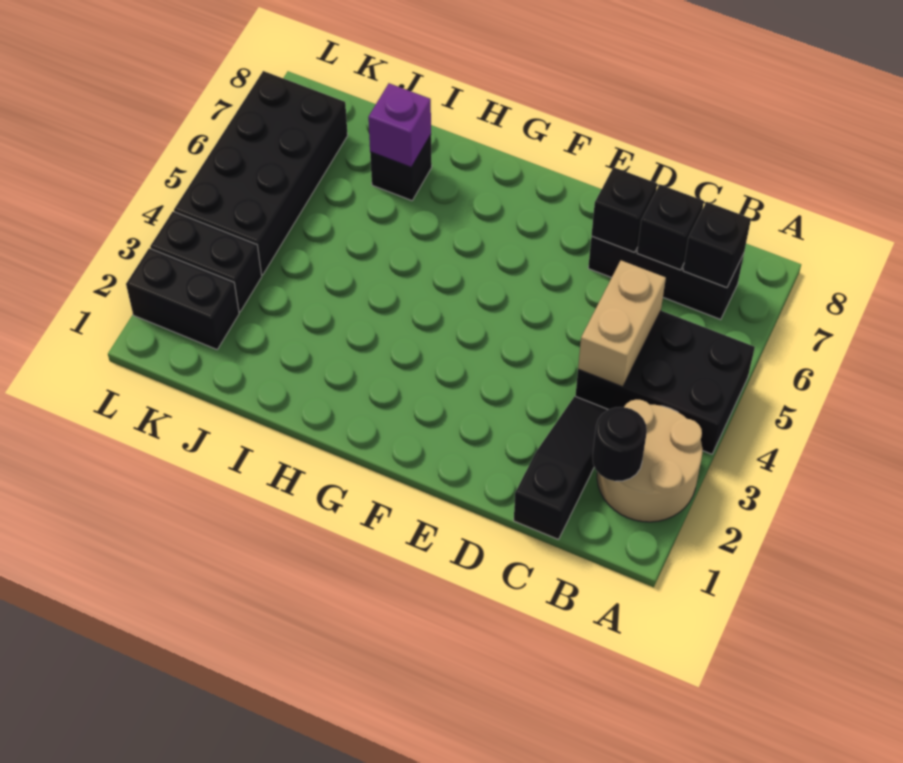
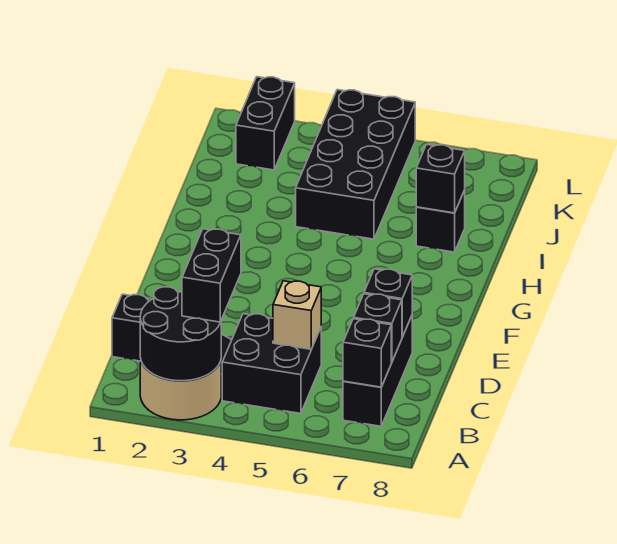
black 2x3 brick [575,311,755,454] -> black 2x2 brick [222,314,321,414]
black 1x1 round brick [592,407,647,481] -> black 2x2 round brick [140,287,221,381]
tan 1x2 brick [578,260,666,387] -> tan 1x1 brick [273,281,321,349]
purple 1x1 brick [368,83,431,167] -> black 1x1 brick [416,144,465,213]
black 1x2 brick [150,211,262,312] -> black 1x2 brick moved to [182,229,241,322]
black 2x4 brick [174,71,348,275] -> black 2x4 brick turned to [296,90,415,239]

